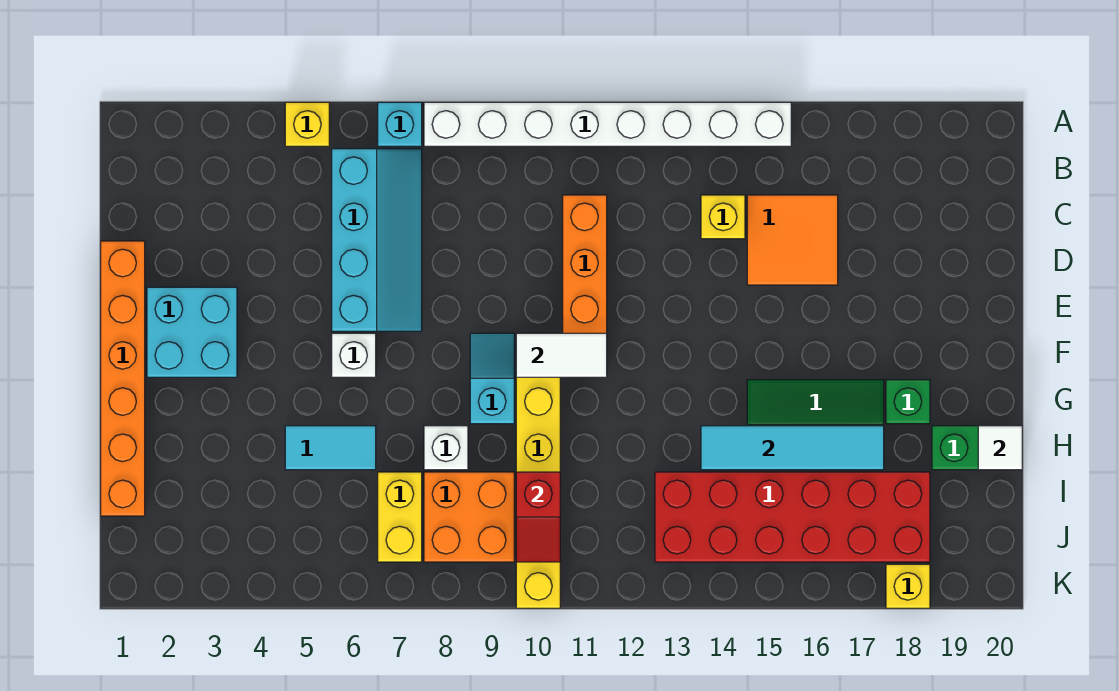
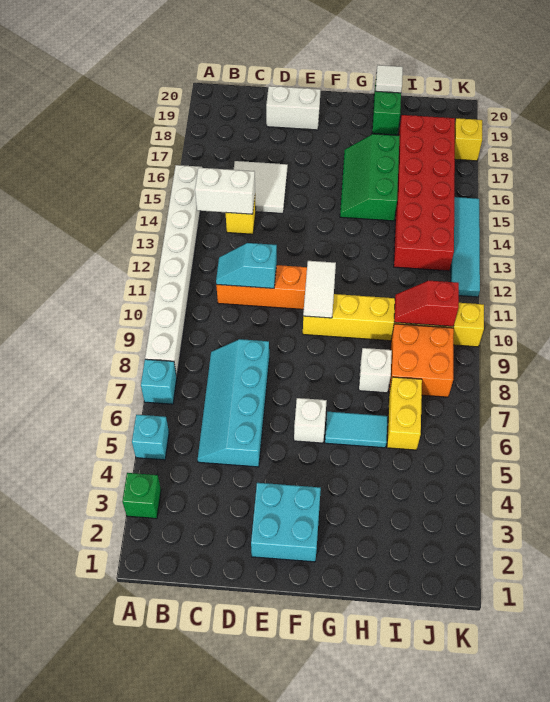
yellow 1x1 brick [285,102,329,146] -> cyan 1x1 brick [132,415,169,460]
cyan 2x4 slope [332,149,422,331] -> cyan 2x4 slope turned to [198,339,269,467]
none -> white 1x2 brick [195,168,255,214]
orange 2x2 tile [747,195,838,285] -> white 2x2 tile [234,161,288,214]
orange 1x6 brick [101,241,145,516] -> none
none -> white 1x2 brick [266,86,321,130]
cyan 1x2 slope [470,333,514,424] -> cyan 1x2 slope moved to [216,243,277,288]
green 1x1 brick [886,380,930,424] -> green 1x1 brick moved to [122,473,161,519]
cyan 1x2 tile [285,426,376,470] -> cyan 1x2 tile turned to [325,412,388,448]
cyan 1x4 tile [701,426,884,470] -> cyan 1x4 tile moved to [451,197,480,297]
yellow 1x2 brick [378,472,422,562] -> yellow 1x2 brick turned to [387,377,422,450]
red 1x2 slope [516,472,560,562] -> red 1x2 slope turned to [394,281,459,327]

